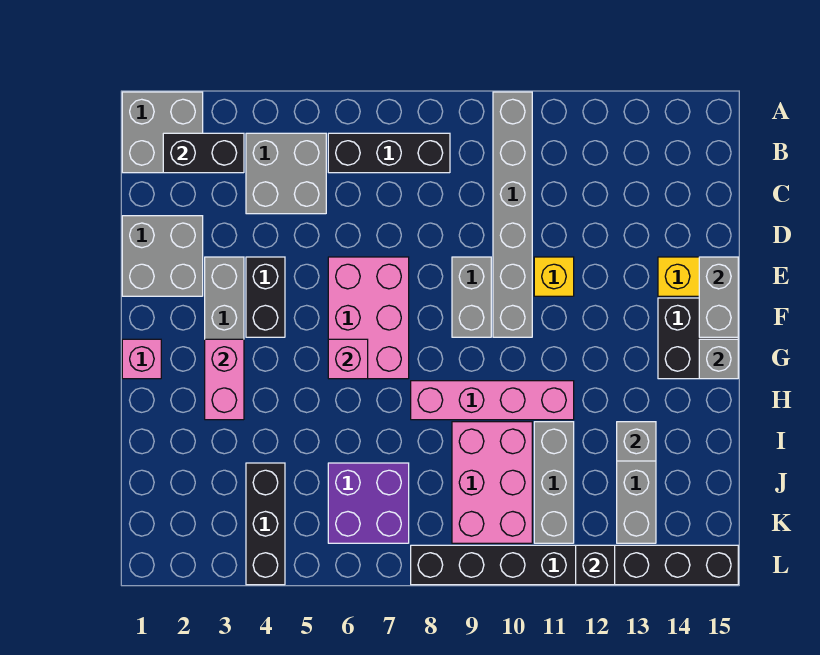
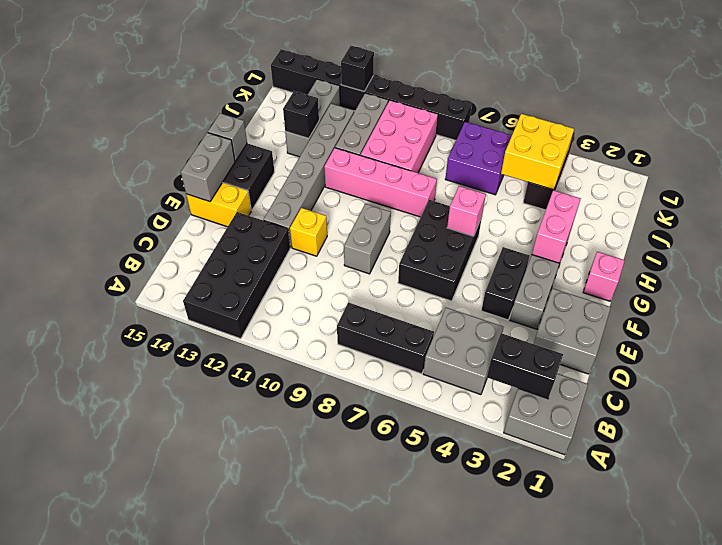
grey 1x6 brick [493,92,532,337] -> grey 1x6 brick moved to [264,104,354,248]
none -> black 2x4 brick [183,212,290,339]
pink 2x3 brick [328,257,409,379] -> black 2x3 brick [398,200,482,301]
grey 1x1 brick [617,422,656,461] -> black 1x1 brick [283,91,319,138]
none -> yellow 2x2 brick [501,114,574,190]

